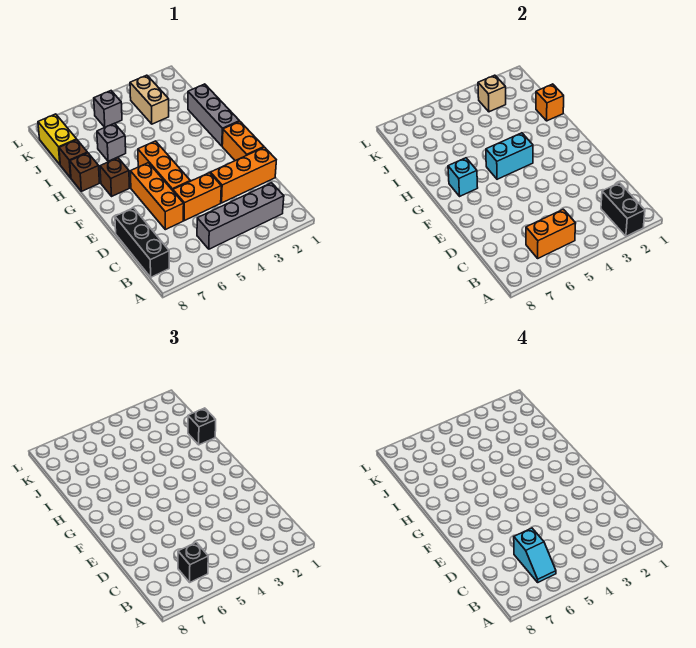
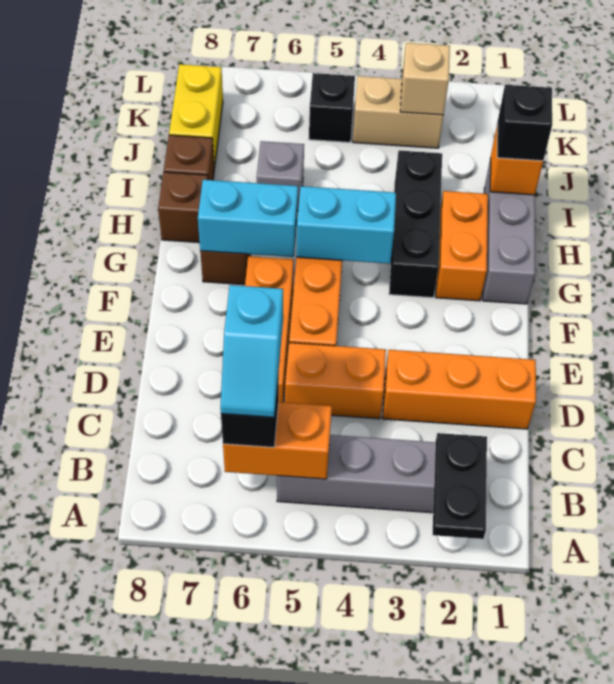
black 1x2 brick [601,183,645,236] -> black 1x2 plate [433,433,487,539]
black 1x3 brick [115,208,169,277] -> black 1x3 brick moved to [389,150,442,298]
orange 1x2 brick [222,121,264,161] -> orange 1x2 brick moved to [436,191,488,301]
cyan 1x1 brick [448,158,478,196] -> cyan 1x2 brick [198,180,298,257]
tan 1x2 brick [130,75,169,124] -> tan 1x2 brick turned to [353,76,443,148]
grey 1x1 brick [94,91,122,127] -> black 1x1 brick [309,73,355,142]

